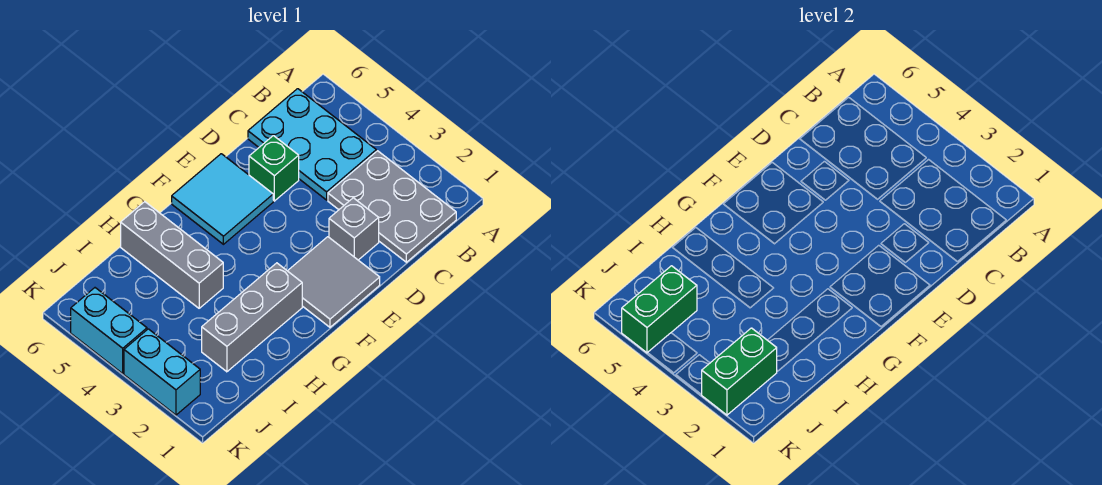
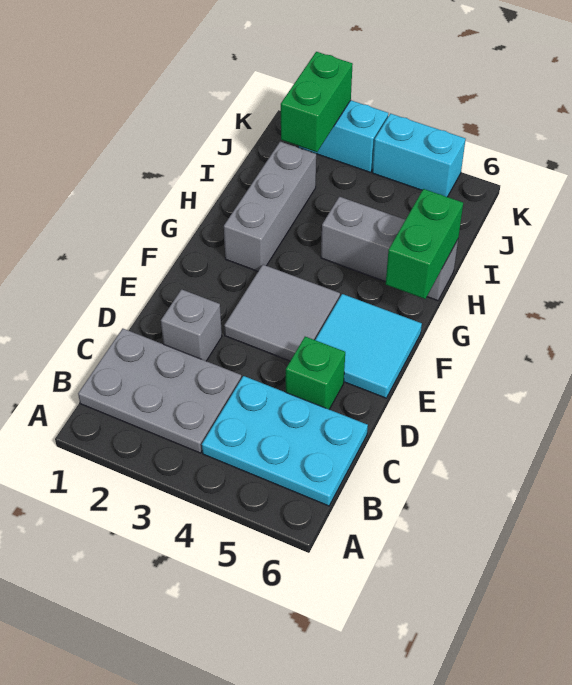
grey 2x2 tile [288,237,380,327] -> grey 2x2 tile moved to [224,265,340,361]
green 1x2 brick [622,266,697,353] -> green 1x2 brick moved to [386,189,463,299]

